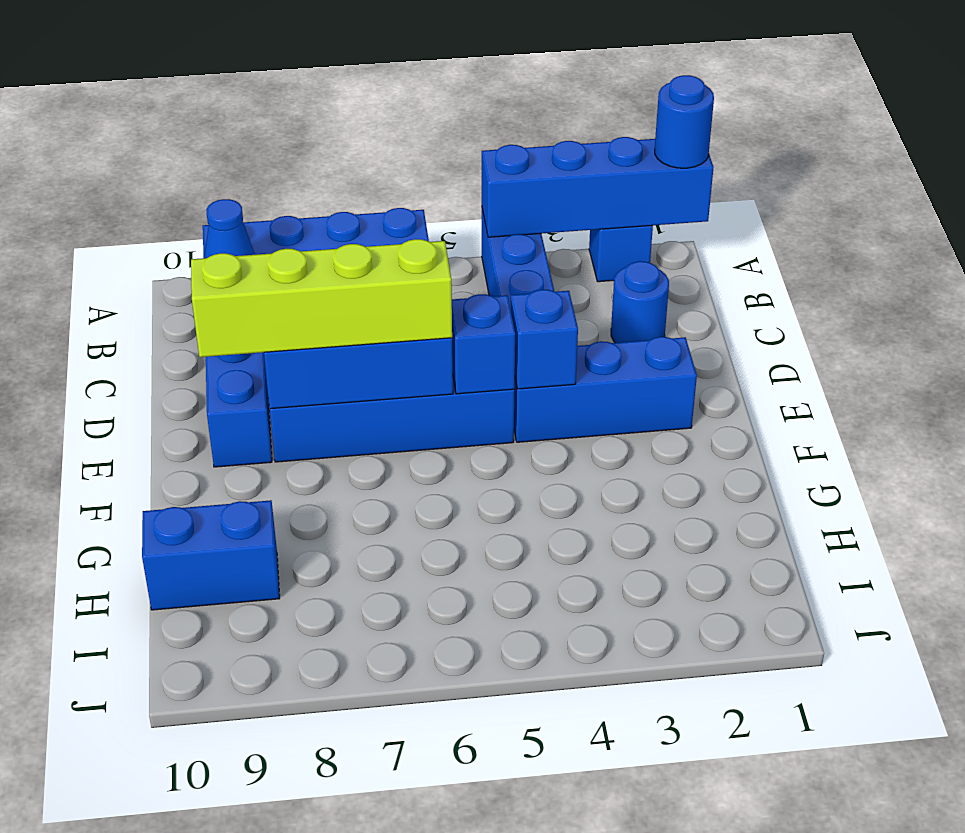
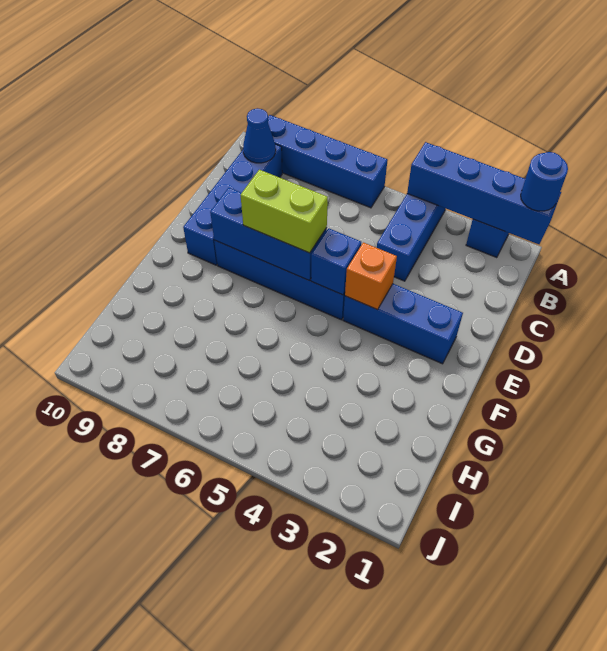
blue 1x1 round brick [611,261,669,343] -> none
blue 1x1 brick [511,290,578,389] -> orange 1x1 brick [345,242,397,310]
lime 1x4 brick [191,239,452,357] -> lime 1x2 brick [241,170,328,253]
blue 1x2 brick [142,500,280,610] -> none

